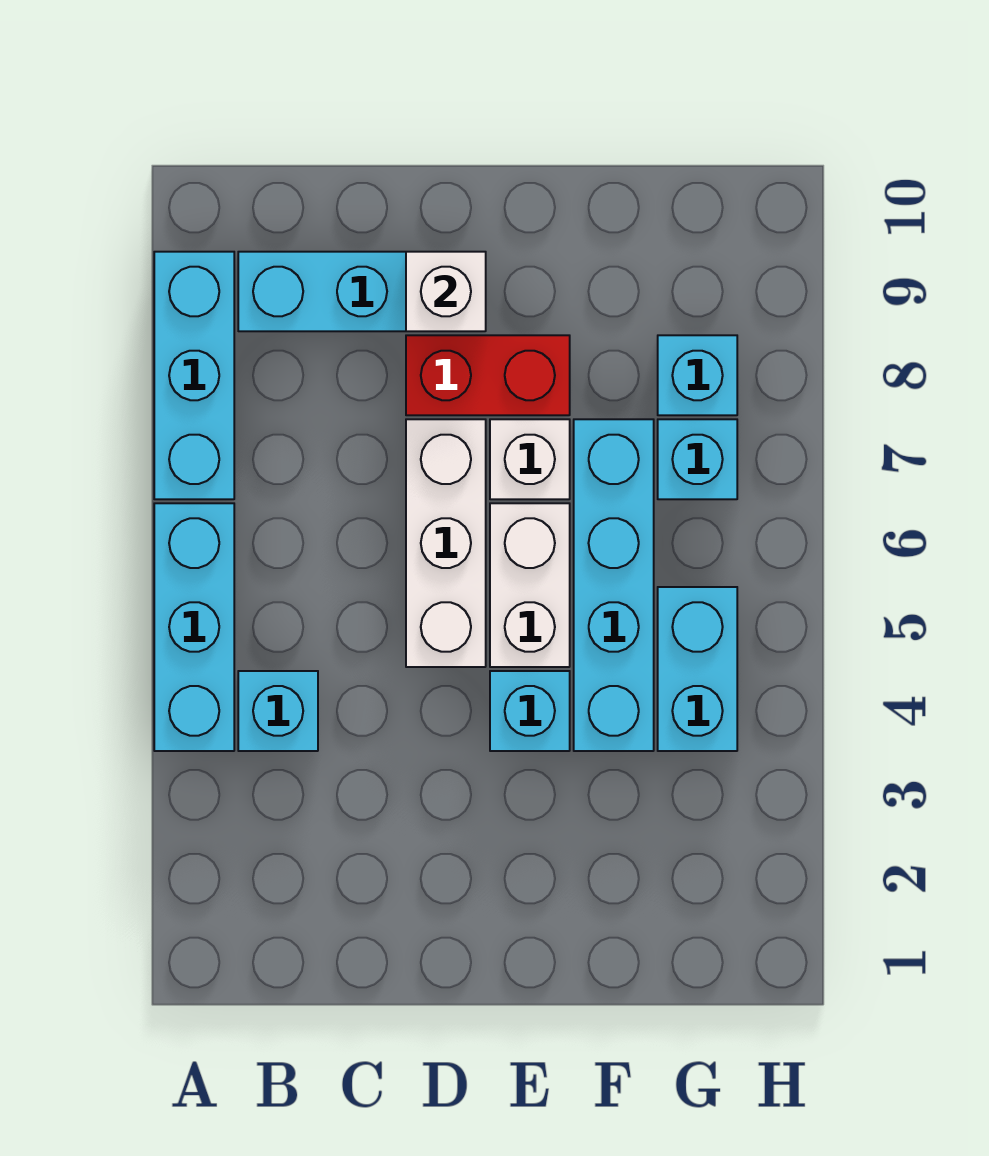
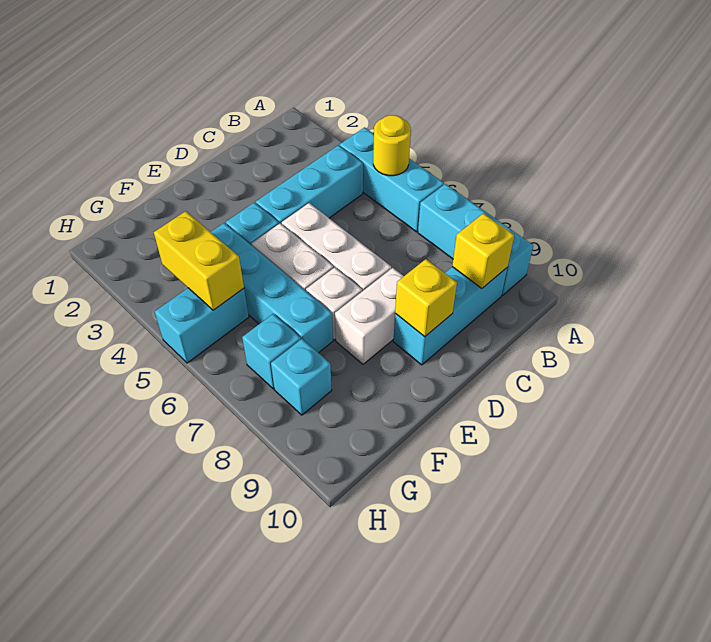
none -> yellow 1x1 round brick [373,115,411,176]
cyan 1x1 brick [238,671,318,751] -> cyan 1x3 brick [256,145,363,224]
none -> yellow 1x1 brick [452,213,514,288]
red 1x2 brick [406,335,570,415] -> white 1x2 brick [335,268,404,364]
white 1x1 brick [406,252,486,331] -> yellow 1x1 brick [395,259,457,337]
cyan 1x2 brick [658,587,737,751] -> cyan 1x2 brick turned to [155,288,249,363]
none -> yellow 1x2 brick [154,211,244,310]

